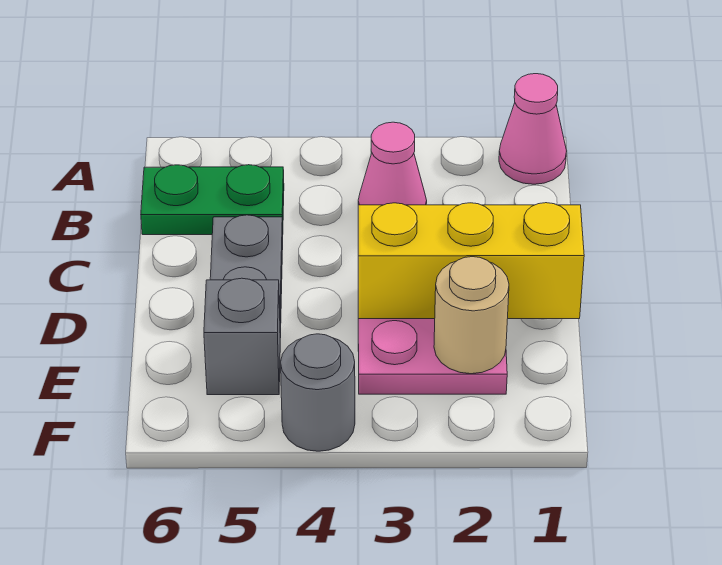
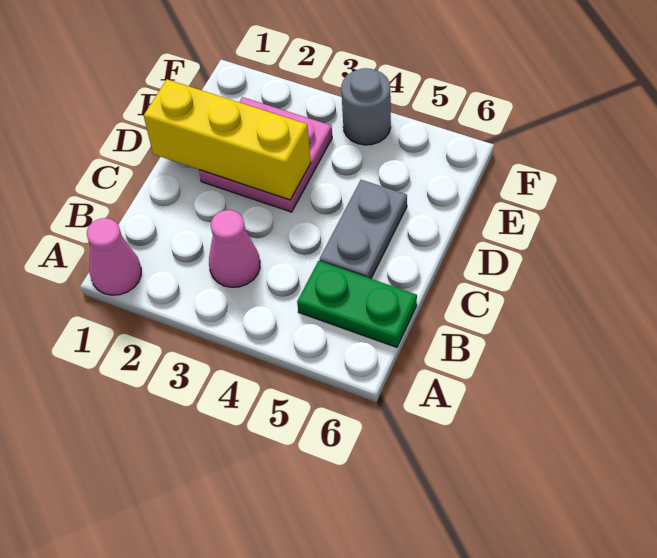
tan 1x1 round brick [434,257,509,374] -> none
grey 1x1 brick [204,278,280,395] -> none

